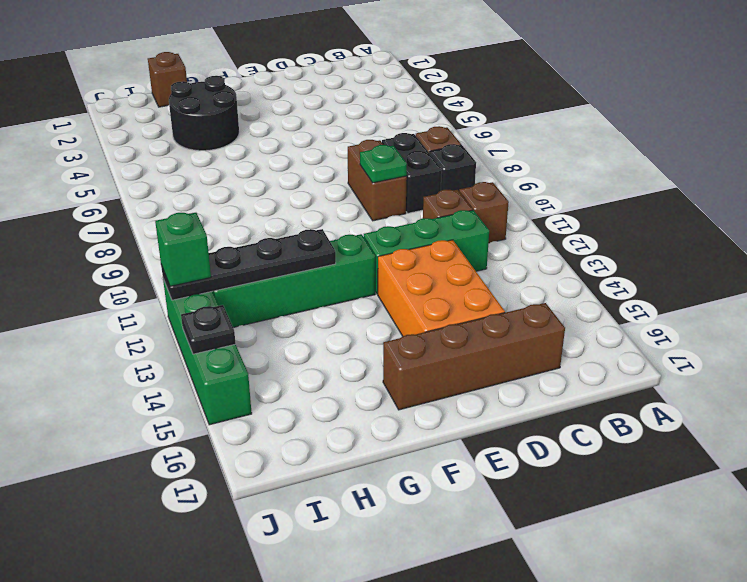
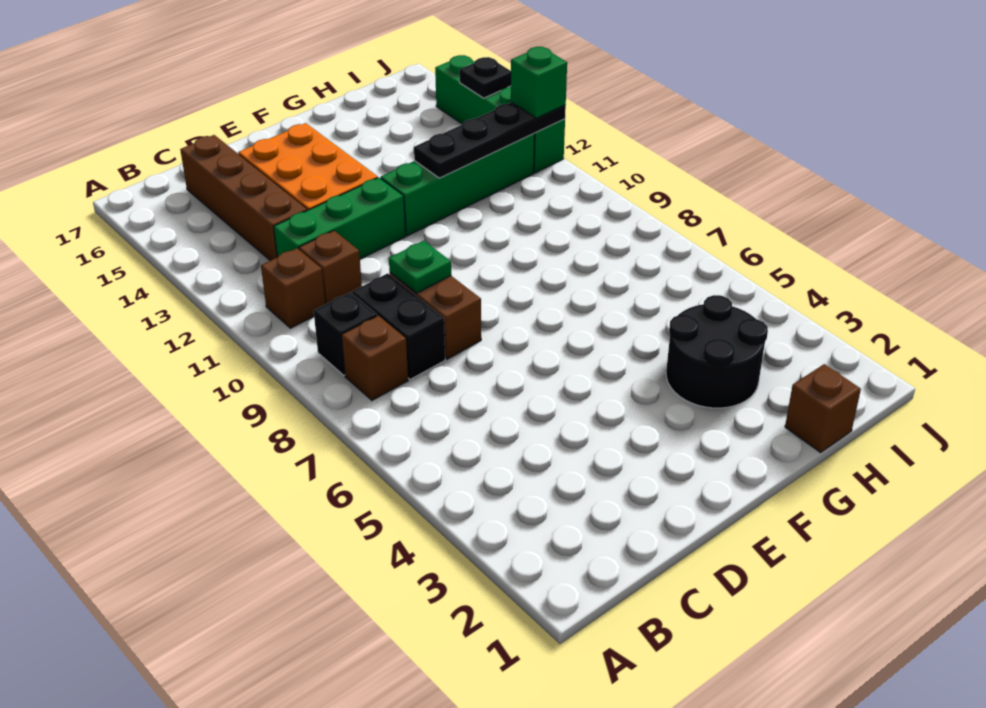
brown 1x4 brick [383,303,565,410] -> brown 1x4 brick turned to [180,135,307,261]

